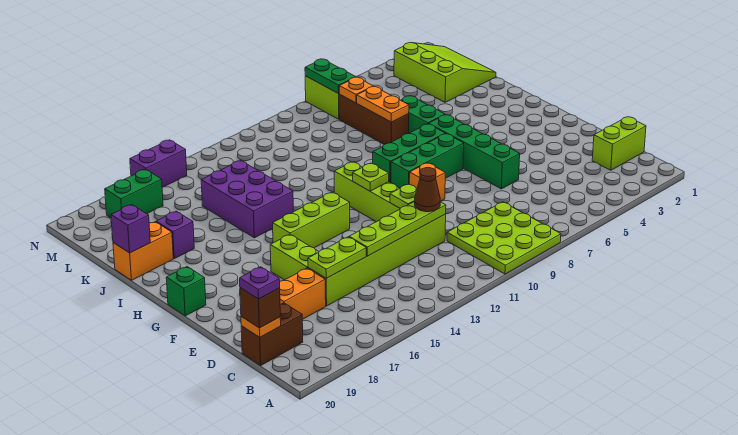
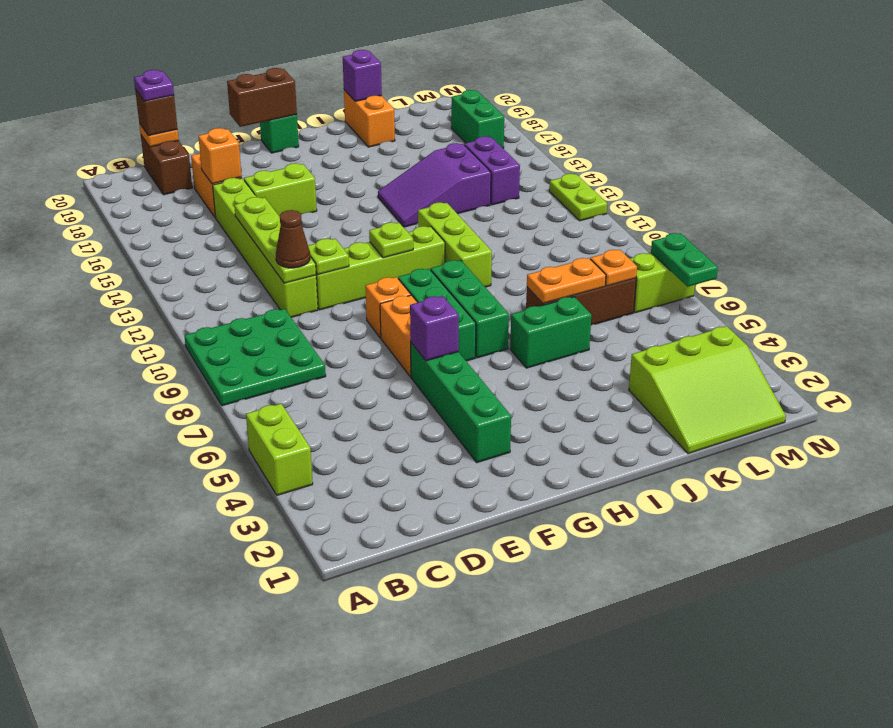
lime 3x3 plate [447,202,561,274] -> green 3x3 plate [184,309,326,406]
lime 1x2 brick [592,117,646,170] -> lime 1x2 brick moved to [246,404,313,495]
lime 1x2 plate [308,237,366,278] -> lime 1x2 plate moved to [549,174,607,221]
none -> orange 1x1 brick [198,128,242,184]
green 1x4 brick [429,115,520,189] -> green 1x4 brick turned to [411,343,511,463]
none -> orange 1x2 brick [380,295,418,377]
none -> brown 1x2 brick [227,68,297,127]
lime 1x3 brick [273,192,350,248] -> lime 1x3 brick moved to [418,202,492,287]
purple 2x3 brick [201,160,293,238] -> purple 2x3 slope [378,143,491,227]
purple 1x1 brick [156,211,194,258] -> purple 1x1 brick moved to [410,296,459,361]
green 1x2 plate [305,59,356,94] -> green 1x2 plate turned to [651,233,718,287]
purple 1x2 brick [130,140,187,187] -> purple 1x2 brick moved to [464,136,520,205]

